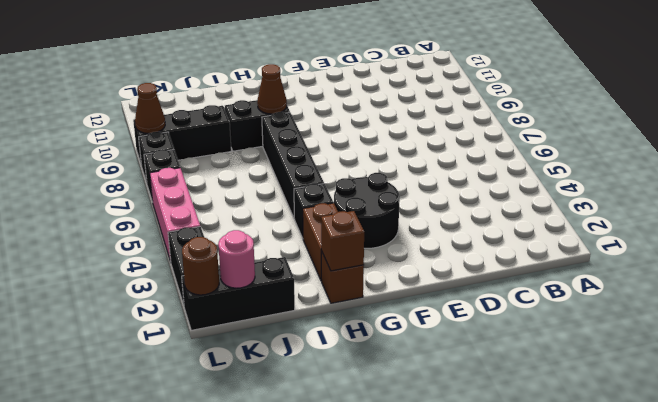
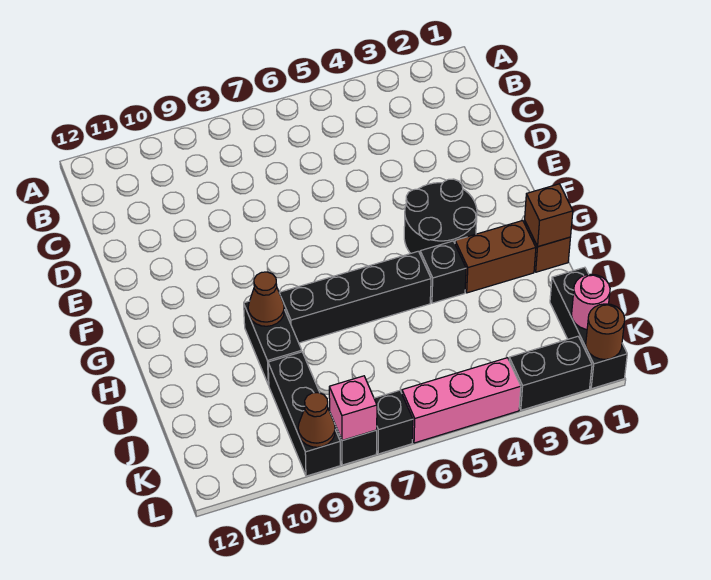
none -> pink 1x1 brick [329,376,377,441]

